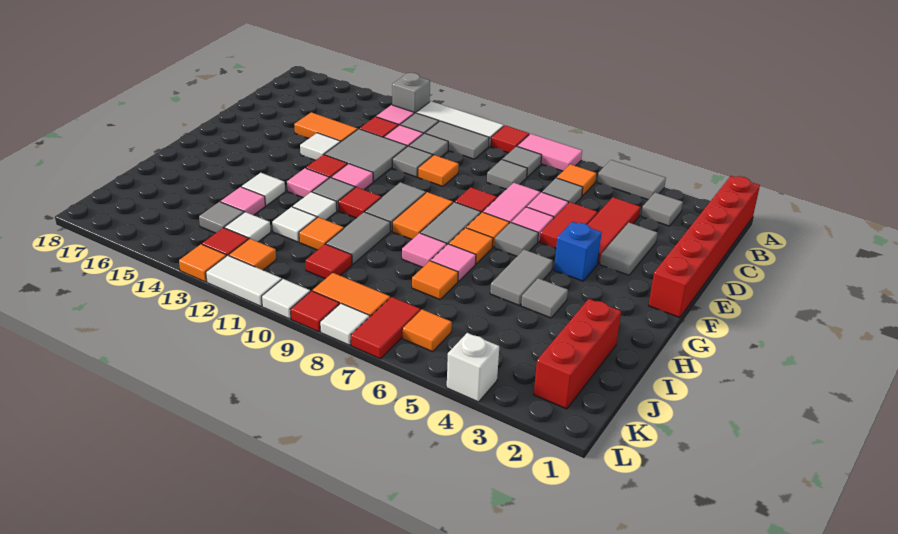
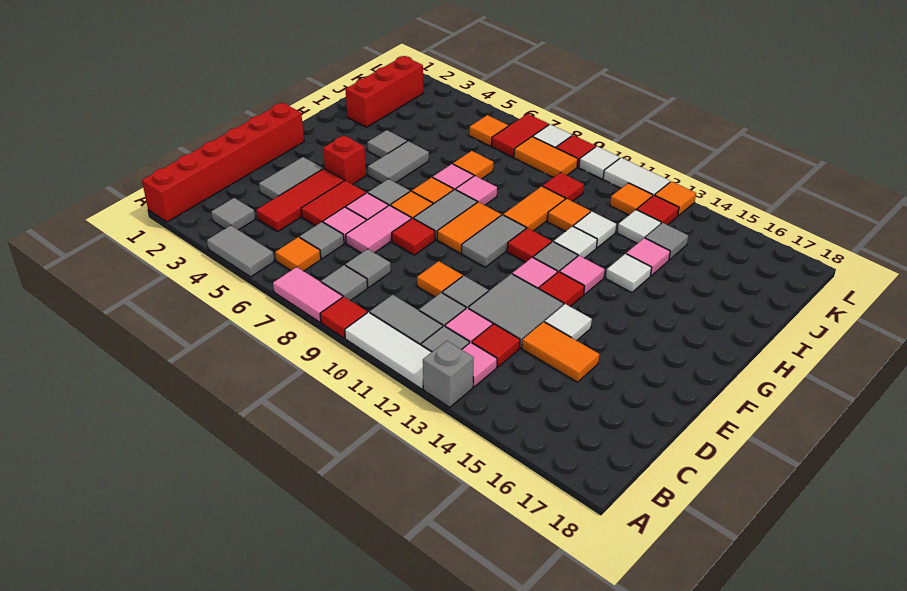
blue 1x1 brick [554,222,602,281] -> red 1x1 brick [323,136,366,184]
grey 1x2 tile [326,212,390,264] -> orange 1x2 tile [503,186,565,231]
white 1x1 brick [447,333,499,402] -> none

